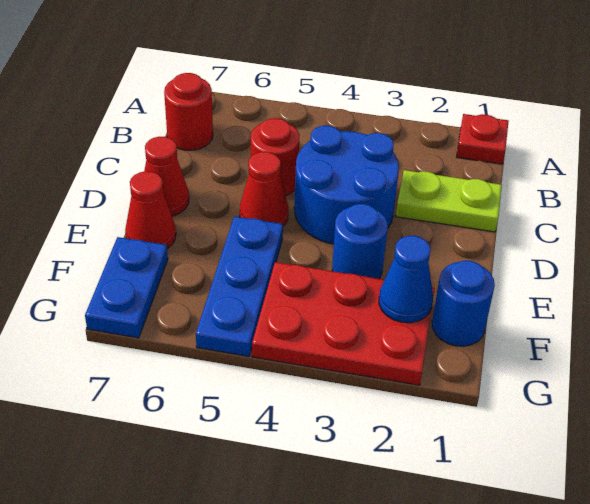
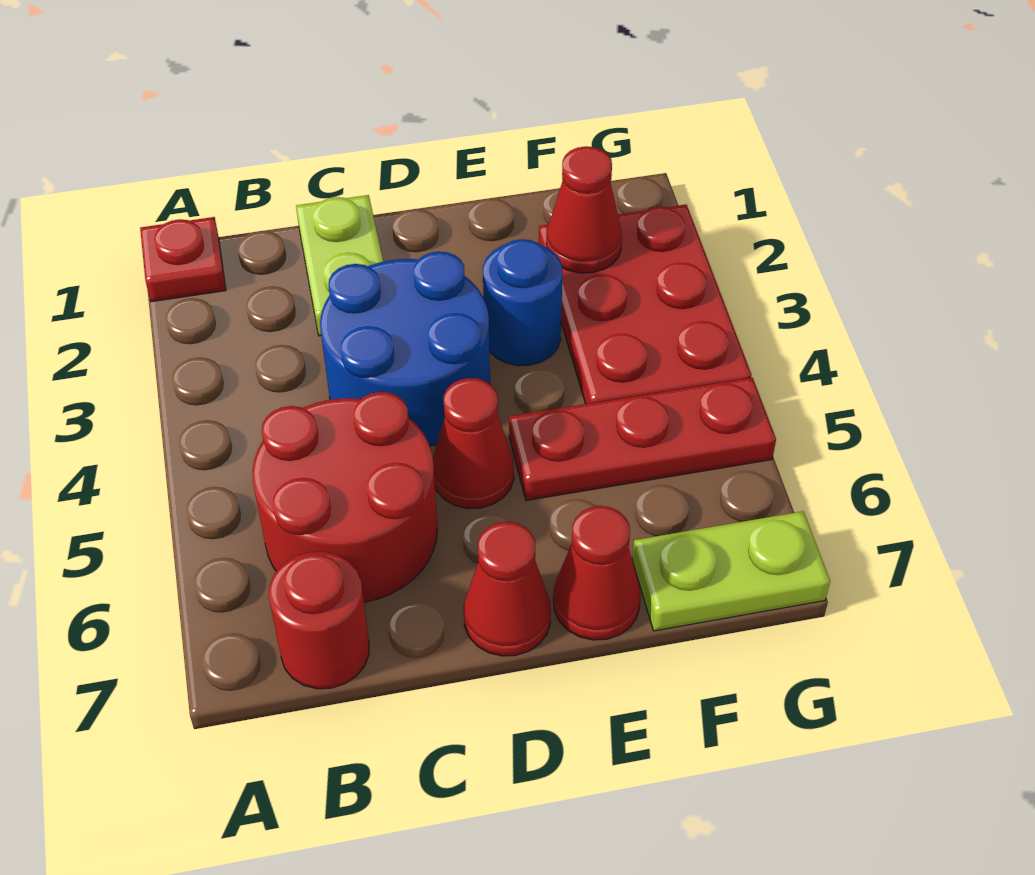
red 1x1 round brick [251,118,300,196] -> red 2x2 round brick [253,392,437,602]
blue 1x3 plate [196,216,283,356] -> red 1x3 plate [509,378,776,500]
blue 1x1 round brick [432,261,495,346] -> none
blue 1x1 cone [379,236,433,323] -> red 1x1 cone [546,146,622,273]
blue 1x2 plate [85,237,168,338] -> lime 1x2 plate [632,511,830,631]

